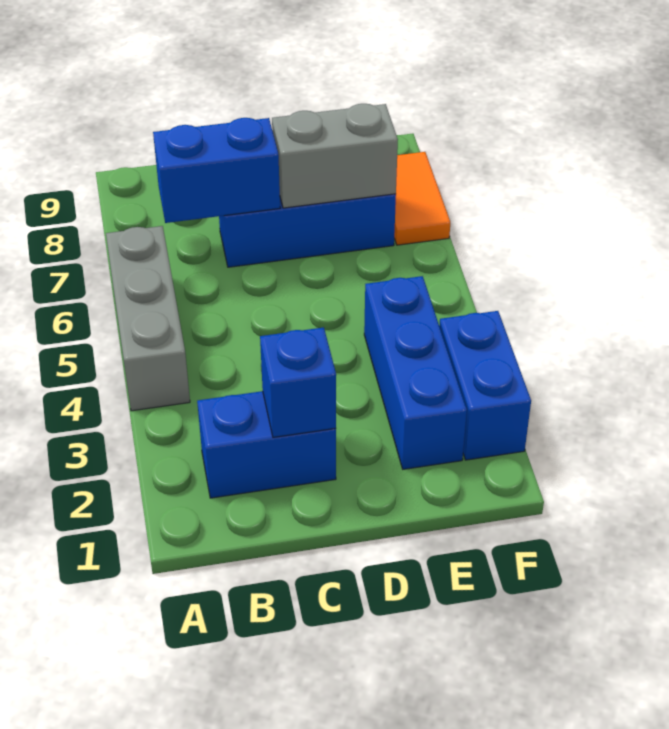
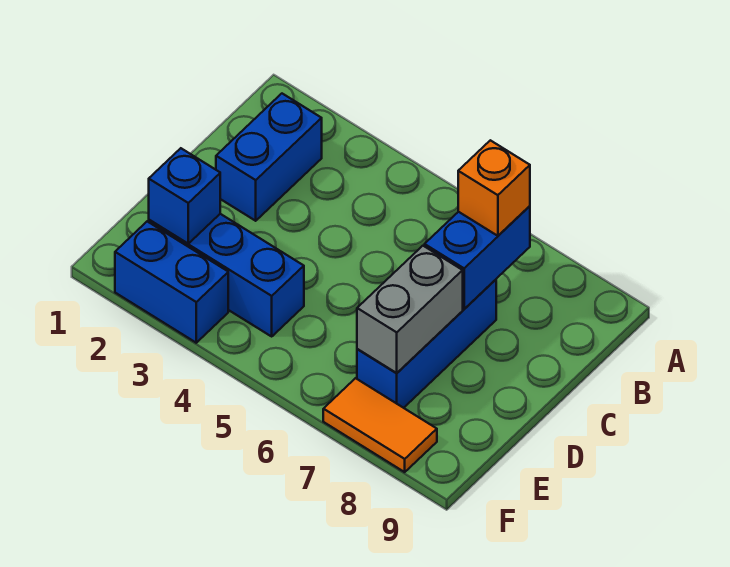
grey 1x3 brick [106,226,190,411] -> none
none -> orange 1x1 brick [458,140,530,236]
blue 1x1 brick [260,327,336,437] -> blue 1x1 brick moved to [149,148,220,244]

